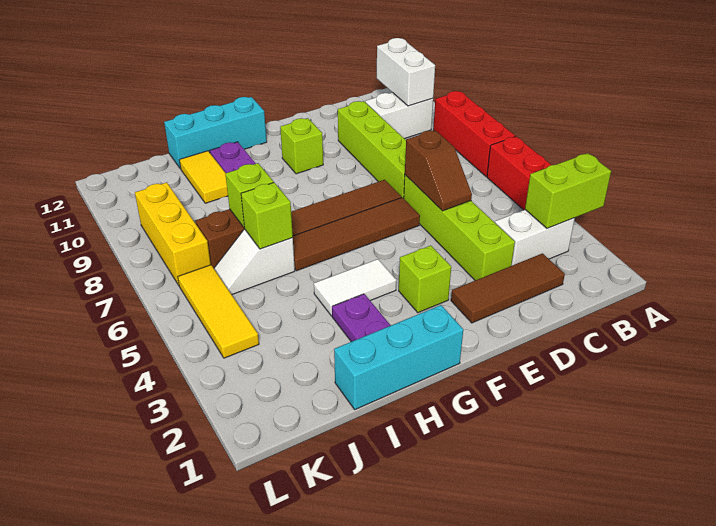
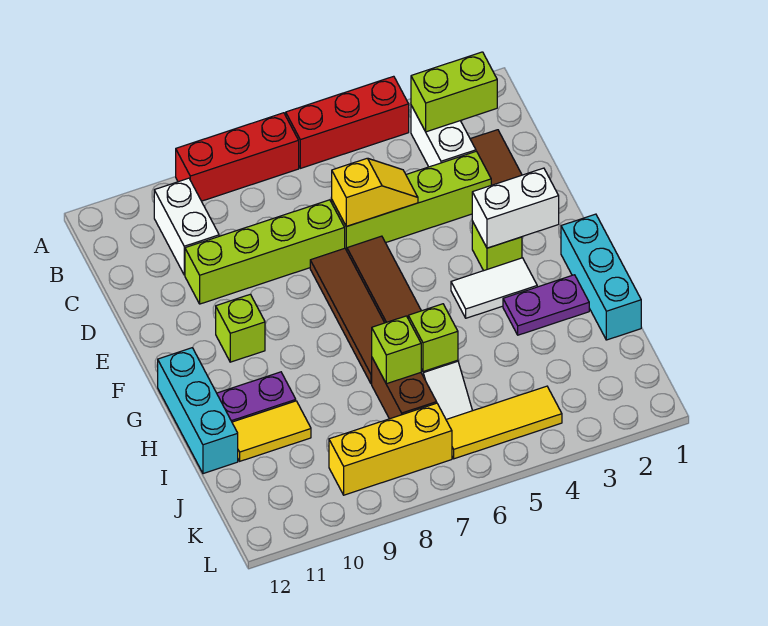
lime 1x2 brick [525,153,611,228] -> lime 1x2 brick turned to [411,52,497,132]
white 1x2 brick [377,38,435,106] -> white 1x2 brick moved to [472,168,559,248]
brown 1x2 slope [405,130,472,211] -> yellow 1x2 slope [332,158,418,226]
white 1x2 tile [314,259,396,316] -> white 1x2 tile turned to [451,258,537,318]

